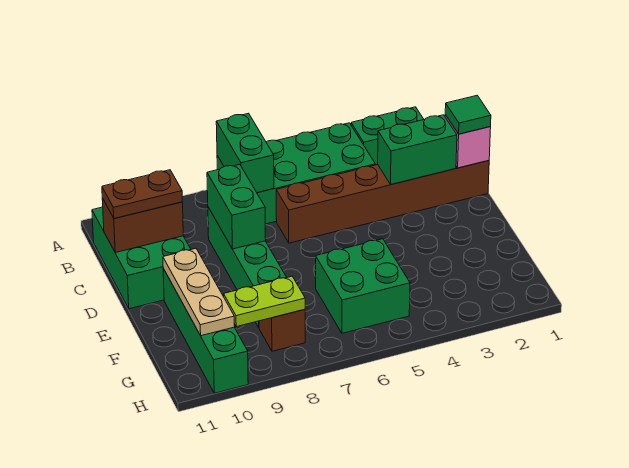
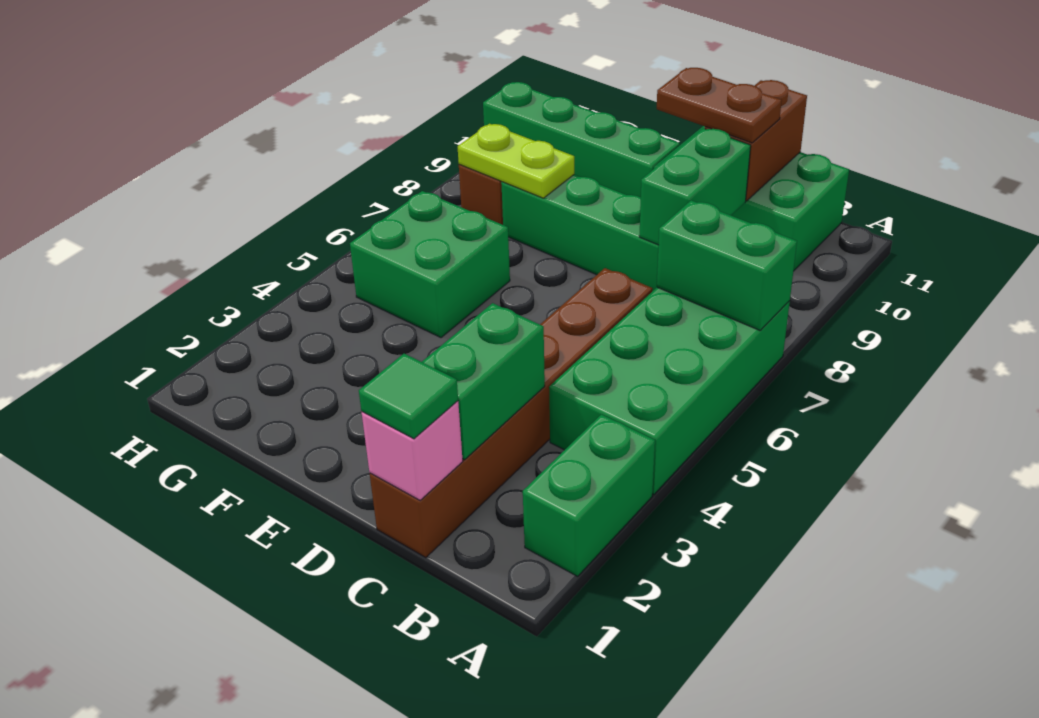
green 1x2 brick [207,164,266,249] -> green 1x2 brick turned to [639,128,751,245]
brown 1x2 plate [102,170,182,218] -> brown 1x2 plate turned to [657,68,782,143]
tan 1x3 plate [163,249,235,336] -> none
lime 1x2 plate [224,276,305,327] -> lime 1x2 plate turned to [458,124,574,198]

